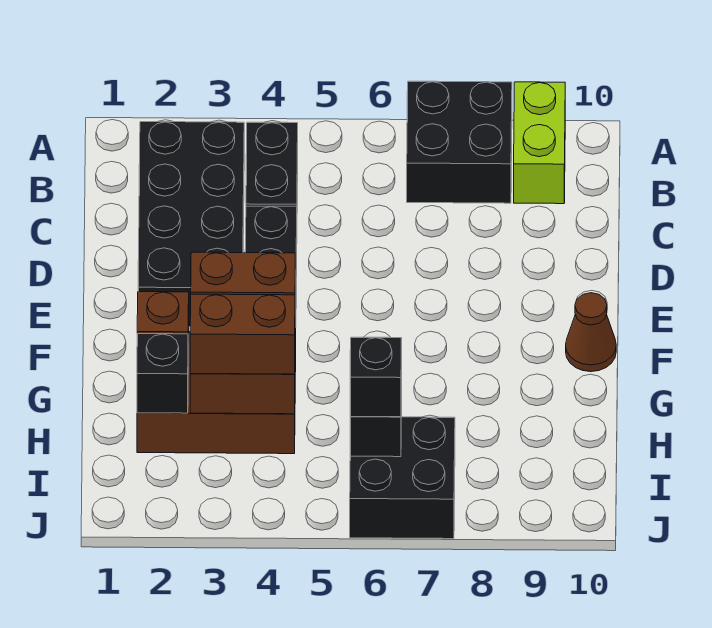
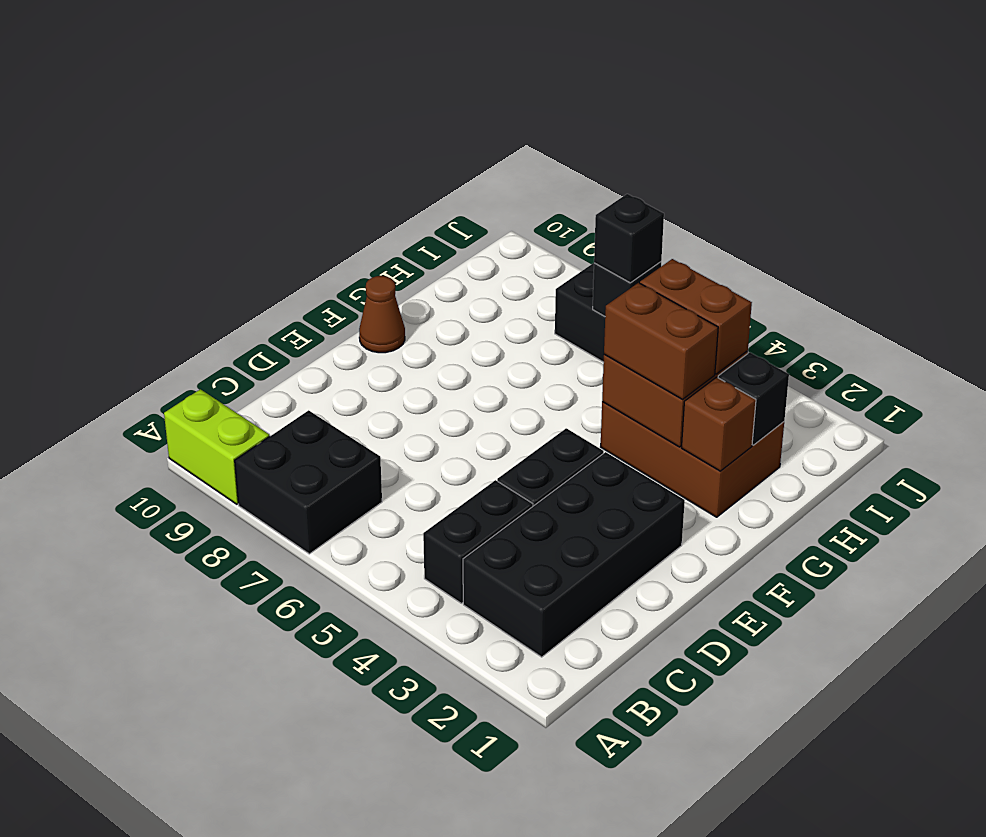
lime 1x2 brick [514,82,565,204] -> lime 1x2 brick turned to [164,389,270,504]

